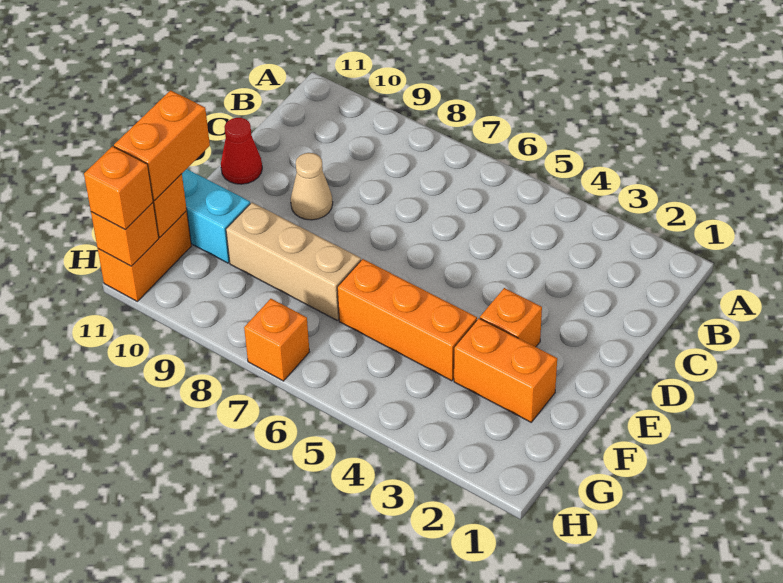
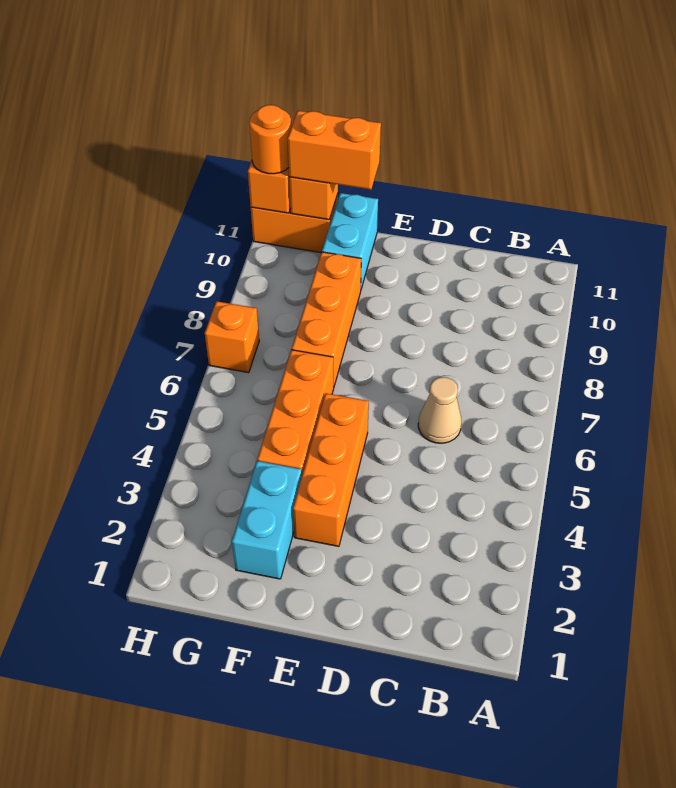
tan 1x1 cone [291,153,333,220] -> tan 1x1 cone moved to [418,377,461,443]
red 1x1 cone [221,118,262,184] -> none
orange 1x1 brick [480,288,542,347] -> orange 1x3 brick [293,393,369,546]
orange 1x2 brick [454,318,557,422] -> cyan 1x2 brick [232,461,302,579]
tan 1x3 brick [226,203,361,320] -> orange 1x3 brick [292,252,361,387]
orange 1x1 brick [84,146,153,230] -> orange 1x1 round brick [249,105,291,174]

